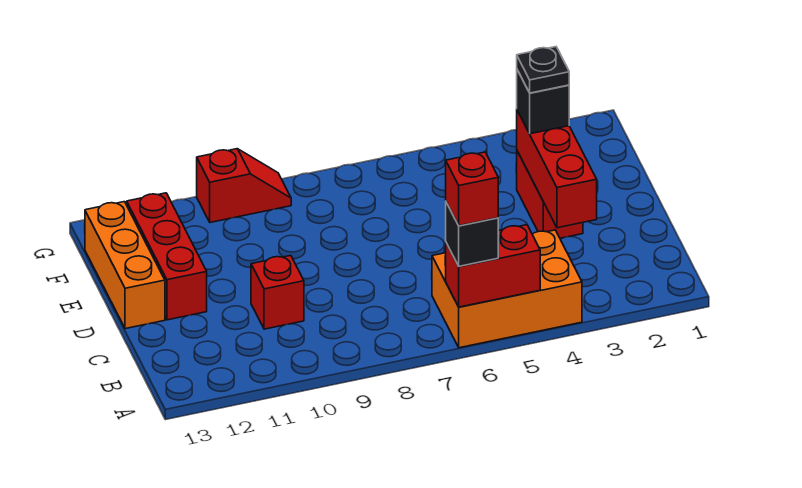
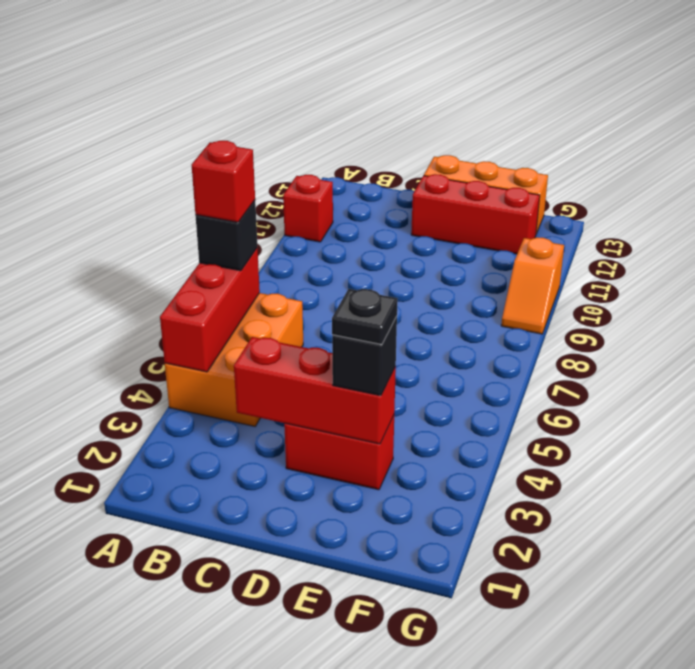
red 1x2 brick [445,225,540,307] -> red 1x3 brick [160,248,260,372]
red 1x1 brick [251,256,304,329] -> red 1x1 brick moved to [283,175,333,242]
red 1x2 slope [197,149,291,223] -> orange 1x2 slope [501,237,564,334]

